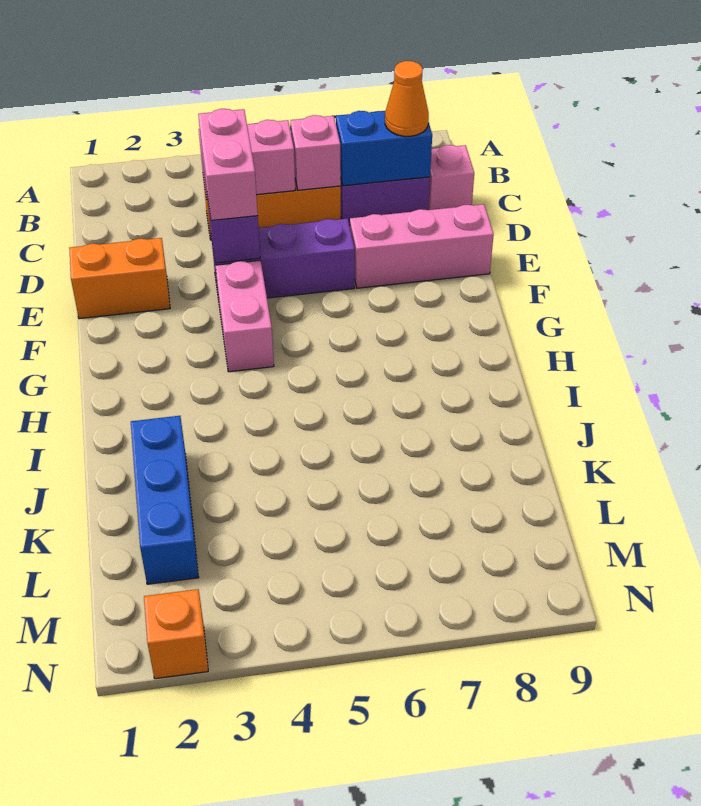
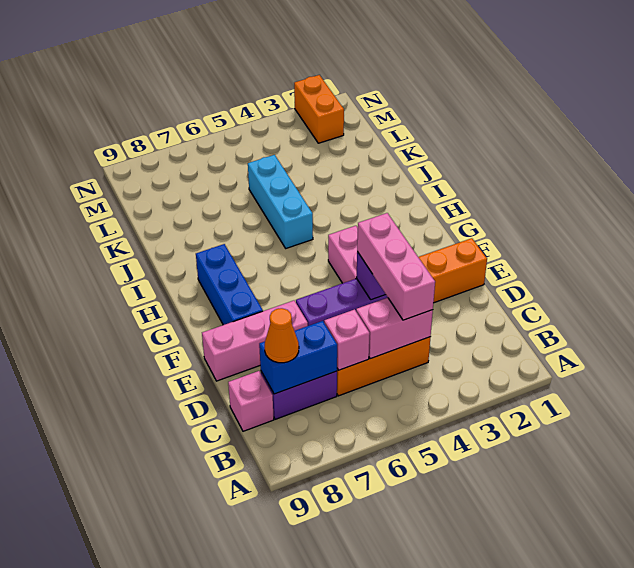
pink 1x2 brick [198,109,258,220] -> pink 1x3 brick [357,213,435,320]
none -> cyan 1x3 brick [248,155,313,248]
blue 1x3 brick [131,416,199,584] -> blue 1x3 brick moved to [196,244,263,325]
orange 1x1 brick [144,589,208,679] -> orange 1x2 brick [294,75,344,143]

